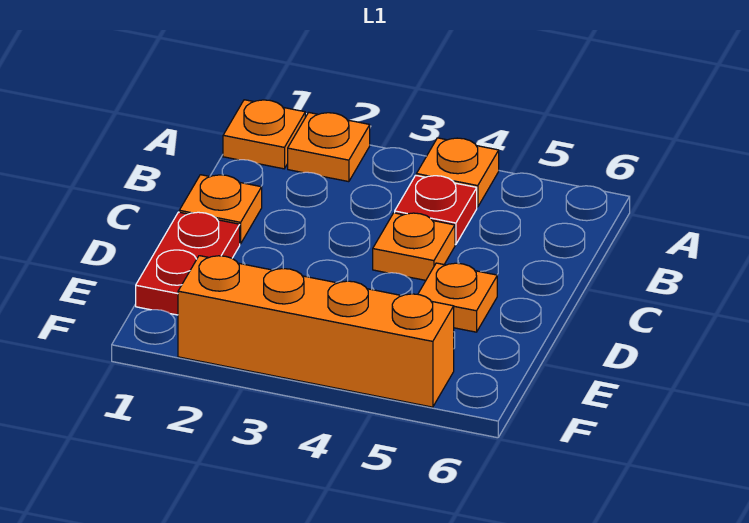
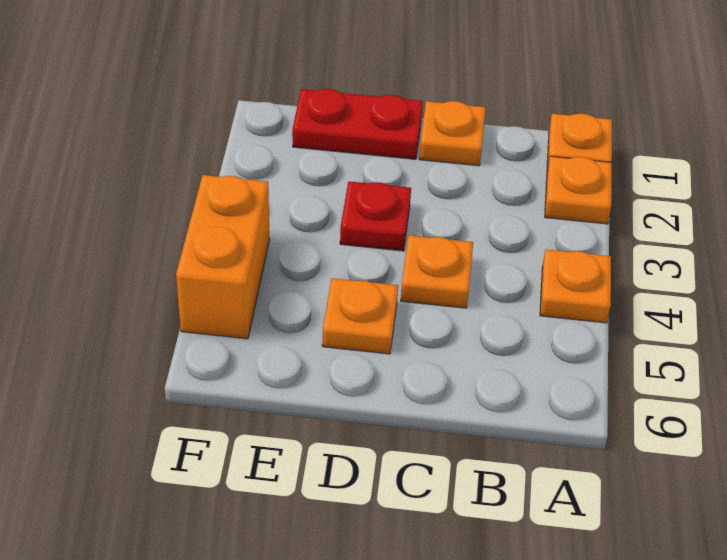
red 1x1 plate [395,175,477,245] -> red 1x1 plate moved to [340,181,411,251]
orange 1x4 brick [178,256,454,407] -> orange 1x2 brick [176,175,270,339]

